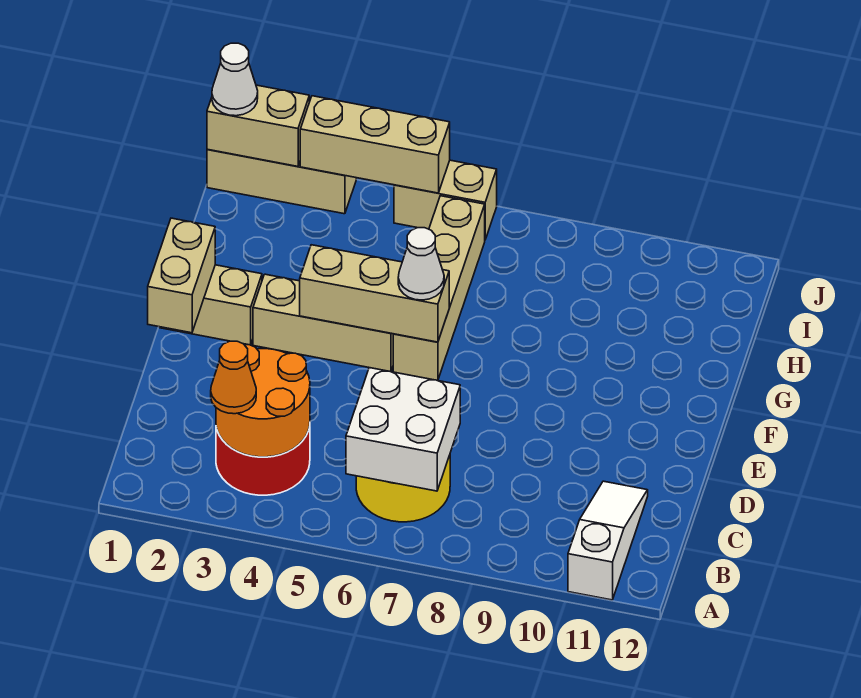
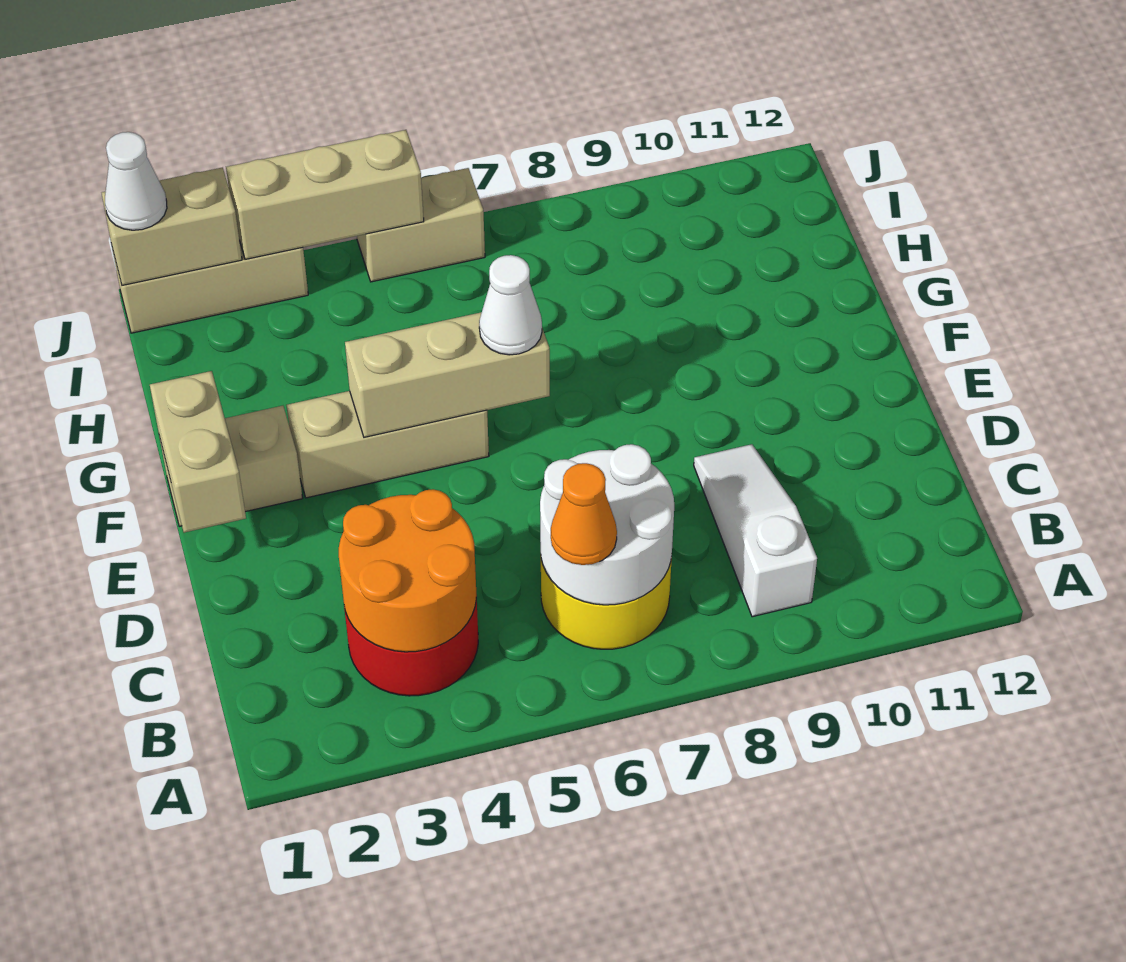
white 1x3 slope [568,481,648,600] -> white 1x3 slope moved to [694,444,817,617]
orange 1x1 cone [211,341,256,414] -> orange 1x1 cone moved to [551,463,617,565]
white 2x2 brick [346,368,460,491] -> white 2x2 round brick [540,444,674,605]
tan 1x4 brick [393,196,485,381] -> none

